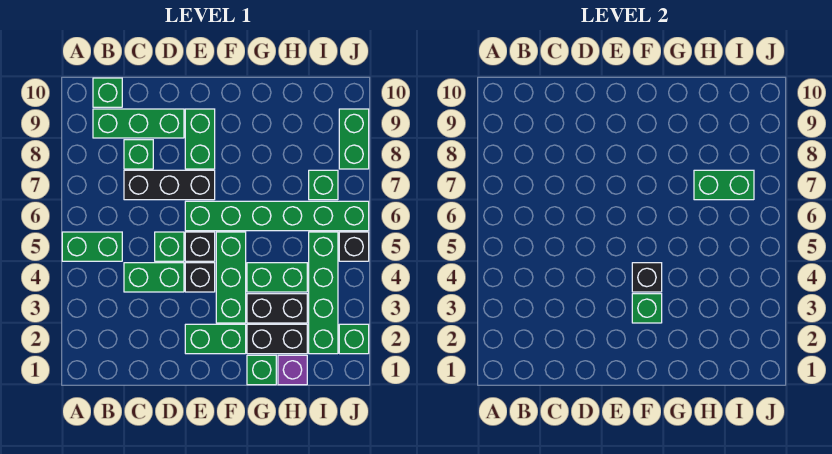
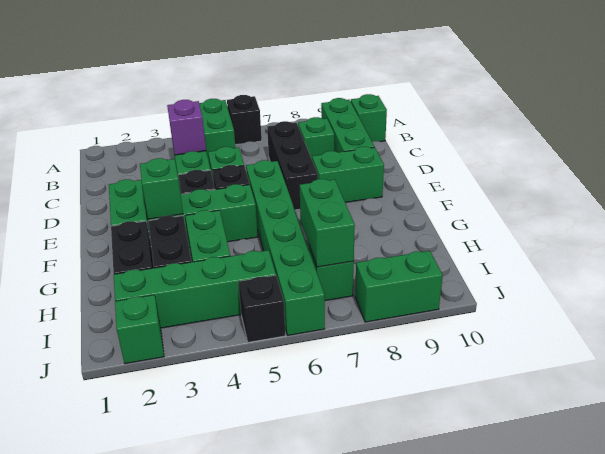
black 1x1 brick [632,263,662,292] -> black 1x1 brick moved to [227,95,262,145]
green 1x1 brick [247,355,276,385] -> none
purple 1x1 brick [278,355,307,385] -> purple 1x1 brick moved to [167,100,206,155]

